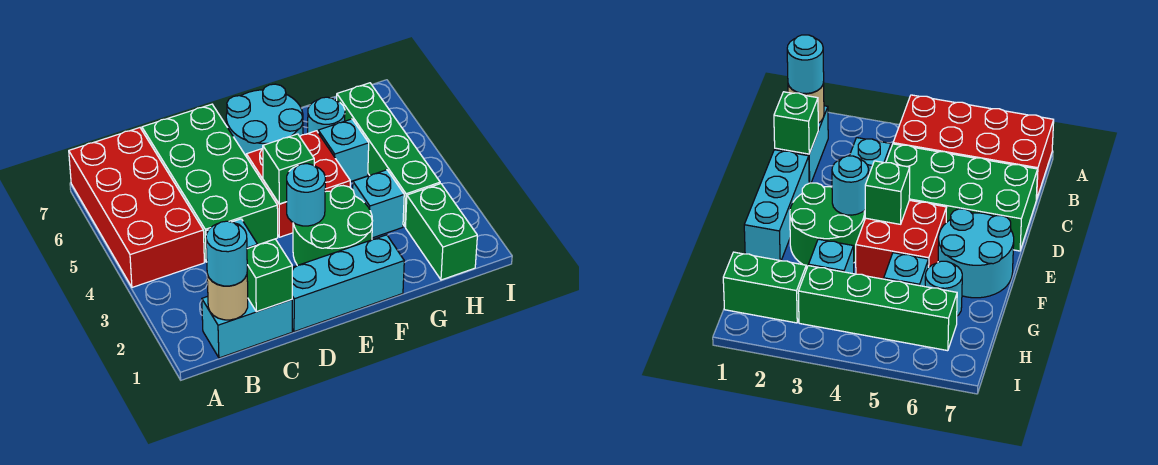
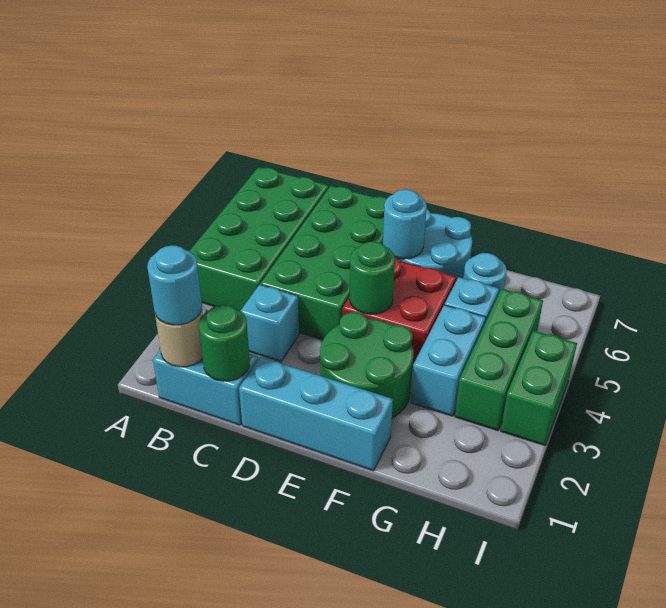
red 2x4 brick [69,128,204,287] -> green 2x4 brick [190,167,329,311]
green 1x1 brick [247,239,292,312] -> green 1x1 round brick [199,305,250,381]
cyan 1x1 round brick [287,164,325,226] -> cyan 1x1 round brick moved to [383,189,427,259]
green 1x1 brick [263,134,314,204] -> green 1x1 round brick [350,242,395,314]
cyan 1x1 brick [353,170,404,238] -> cyan 1x2 brick [410,305,486,416]
green 1x2 brick [406,184,477,280] -> green 1x2 brick moved to [501,331,577,446]
green 1x4 brick [337,83,440,227] -> green 1x3 brick [455,289,543,431]

